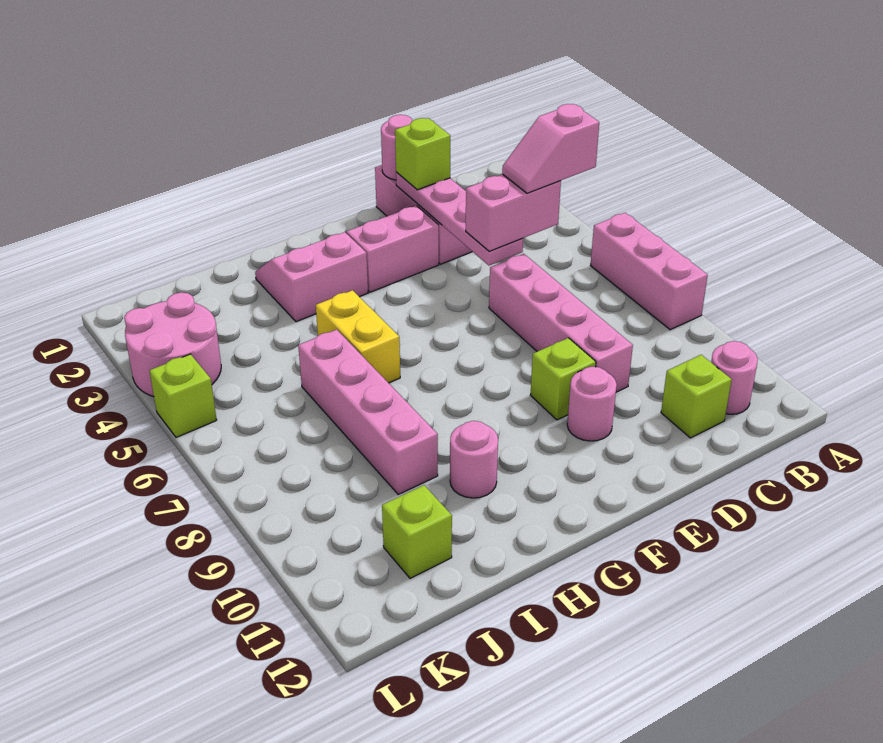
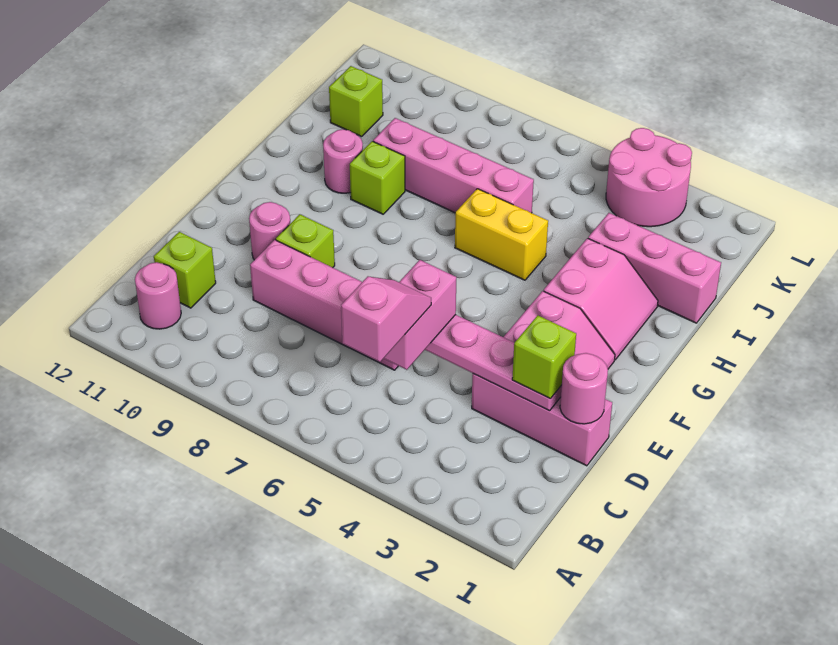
pink 1x3 brick [591,213,708,330] -> pink 1x3 brick moved to [588,213,721,323]
lime 1x1 brick [149,354,217,437] -> lime 1x1 brick moved to [350,141,405,214]

